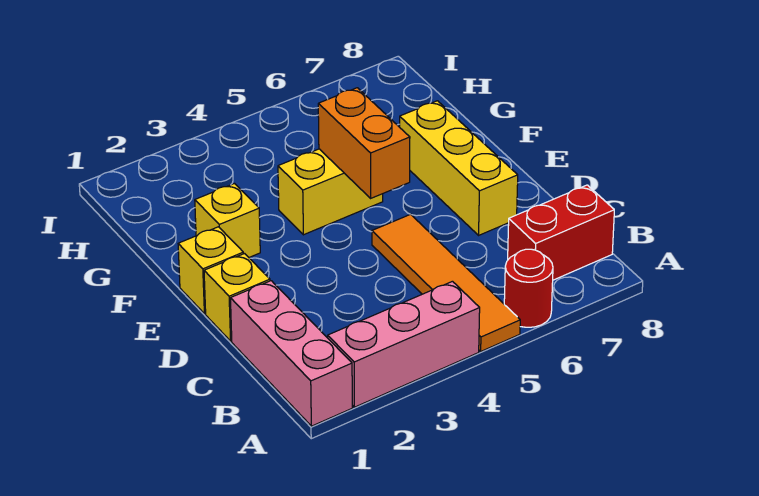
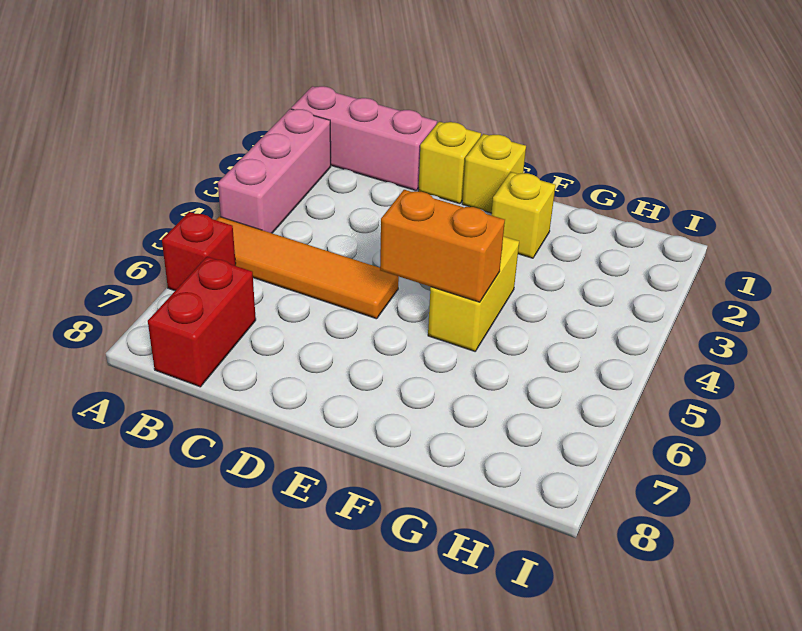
red 1x1 round brick [504,249,553,327] -> red 1x1 brick [162,212,236,291]
yellow 1x3 brick [400,101,518,235] -> none

